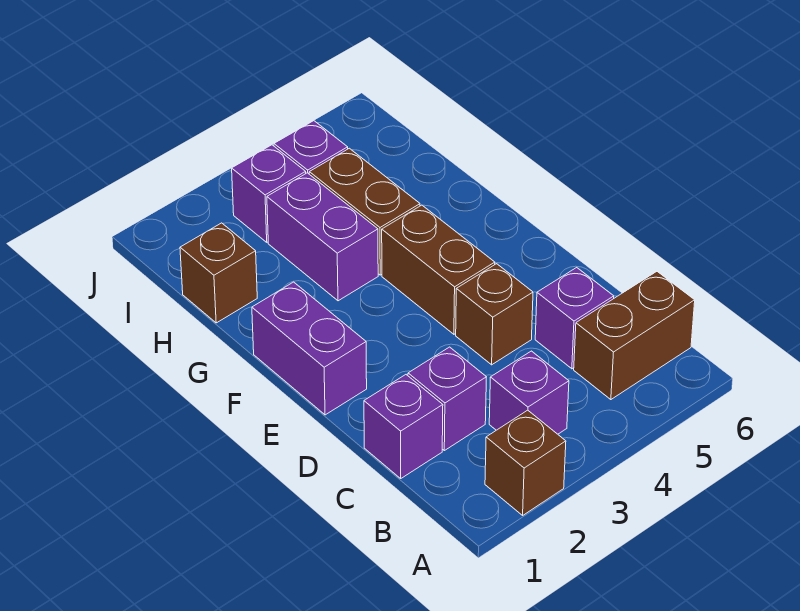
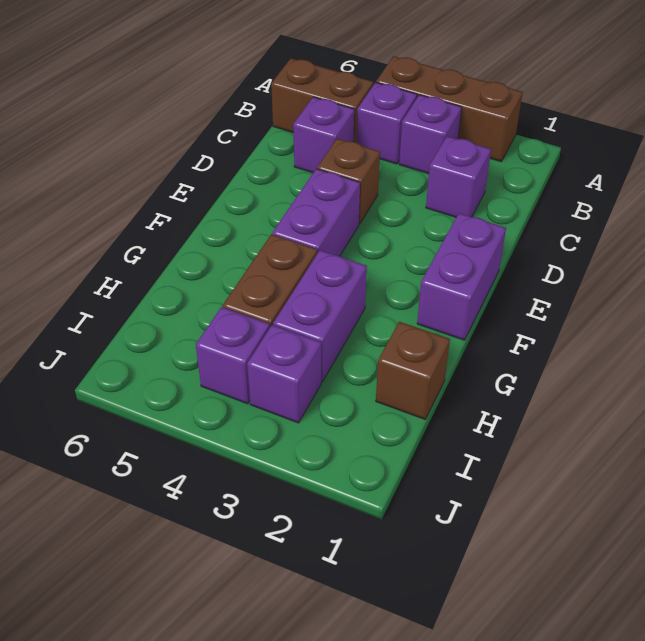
brown 1x1 brick [485,410,566,515] -> brown 1x3 brick [376,56,523,161]
purple 1x1 brick [364,375,443,478] -> purple 1x1 brick moved to [357,82,417,164]
brown 1x2 brick [382,205,495,334] -> purple 1x2 brick [272,169,360,256]

